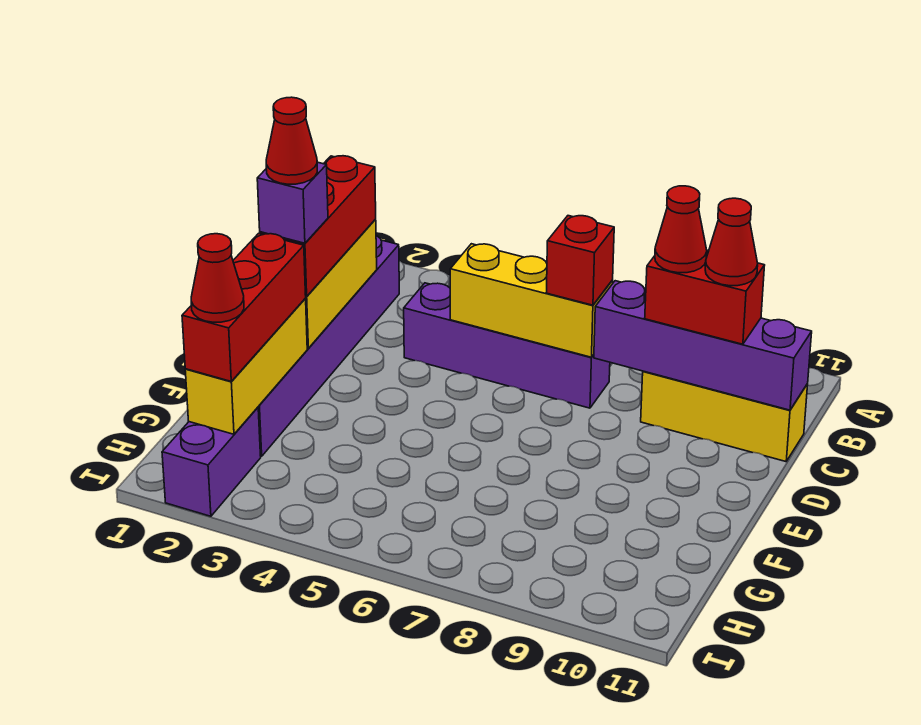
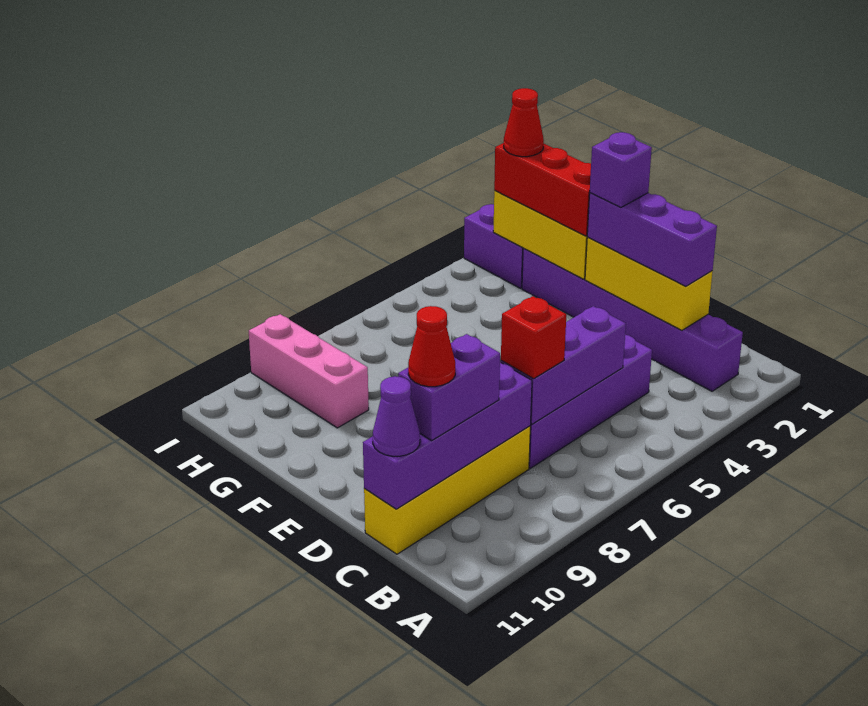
red 1x3 brick [260,156,376,296] -> purple 1x3 brick [587,193,717,287]
yellow 1x3 brick [450,244,613,357] -> purple 1x3 brick [501,306,626,424]
yellow 1x3 brick [641,371,808,462] -> yellow 1x4 brick [364,426,530,554]
red 1x2 brick [645,250,765,344] -> purple 1x2 brick [398,334,500,440]
red 1x1 cone [655,186,707,273] -> none
none -> purple 1x1 cone [373,376,420,456]
red 1x1 cone [266,97,317,184] -> none
none -> pink 1x3 brick [249,314,369,428]

